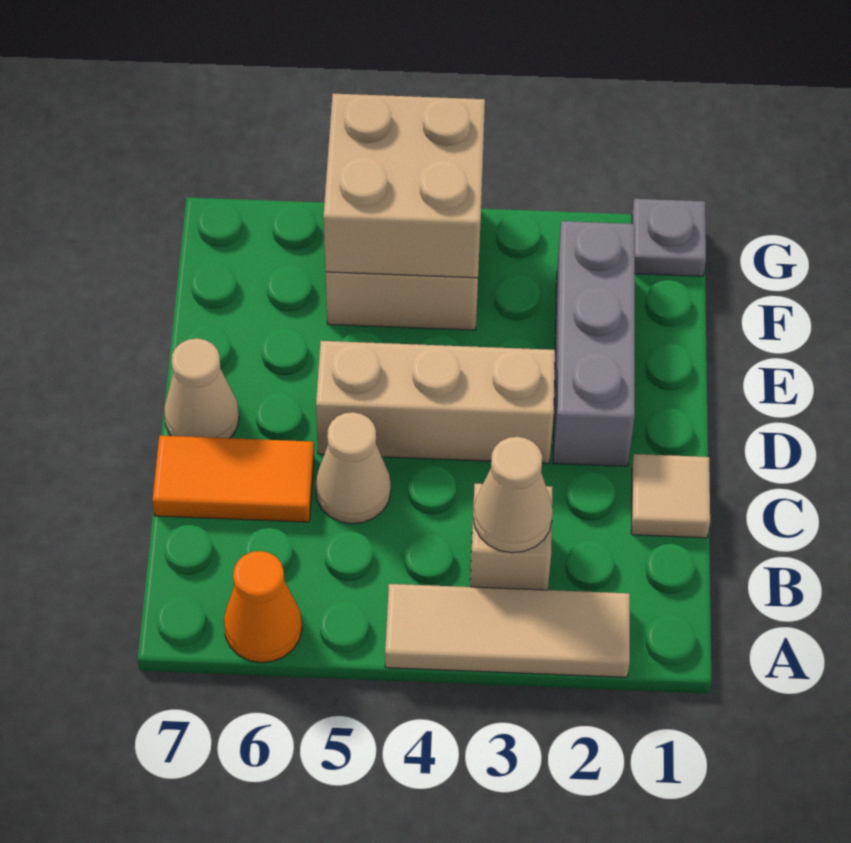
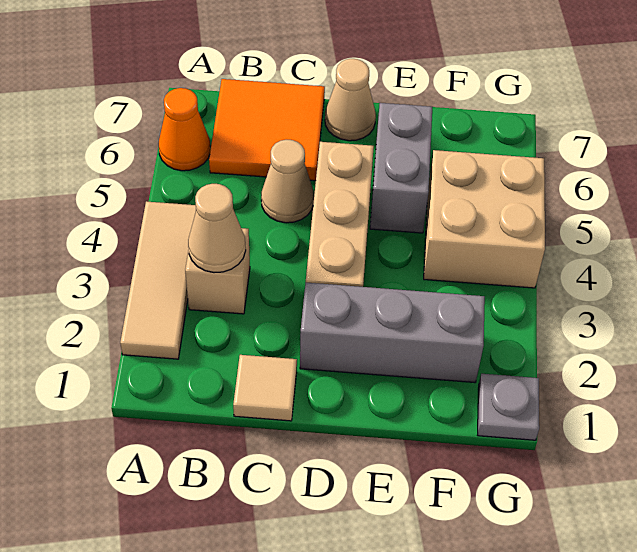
orange 1x2 tile [152,436,314,522] -> orange 2x2 tile [209,79,325,181]
none -> grey 1x2 brick [370,103,432,233]
tan 2x2 brick [323,94,485,278] -> none

